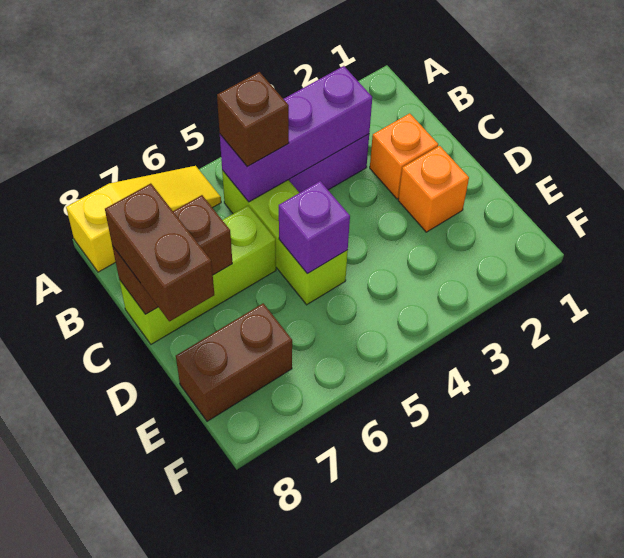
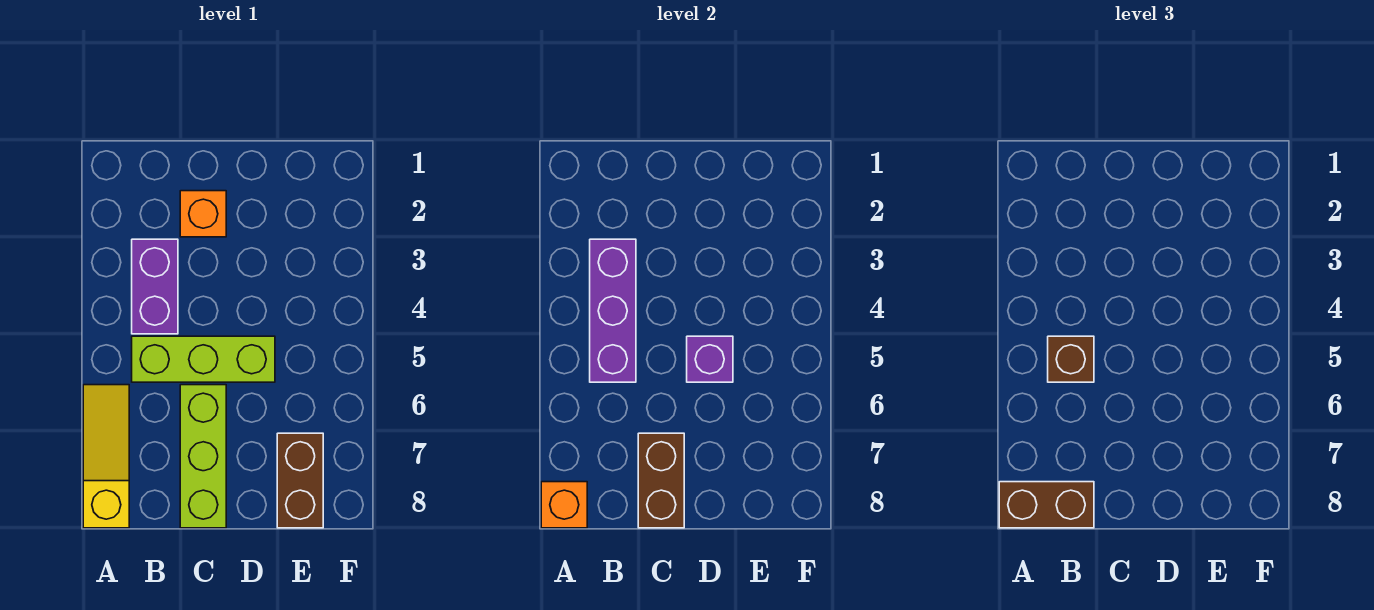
brown 1x2 brick [105,183,214,321] -> brown 1x2 brick moved to [999,482,1094,528]
orange 1x1 brick [398,146,469,232] -> orange 1x1 brick moved to [541,482,587,528]

